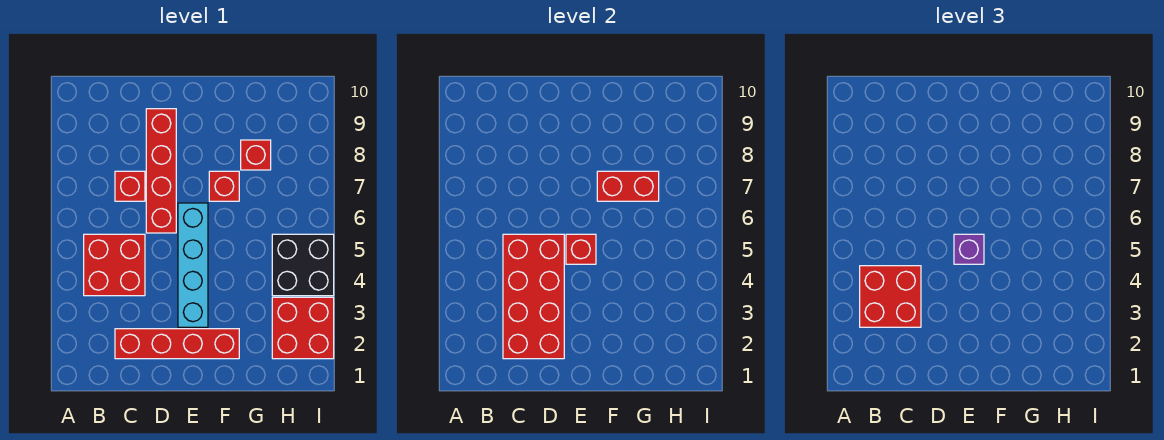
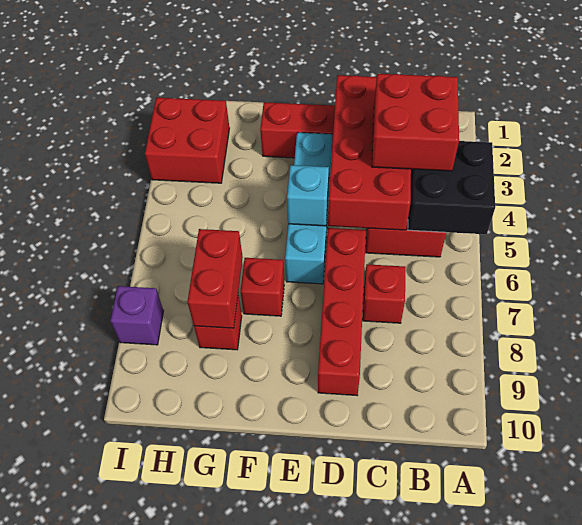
red 1x1 brick [566,234,596,264] -> cyan 1x1 brick [287,165,329,226]
purple 1x1 brick [954,234,984,264] -> purple 1x1 brick moved to [110,286,163,345]
red 1x2 brick [597,171,659,201] -> red 1x2 brick turned to [187,229,243,328]
black 2x2 brick [272,234,334,296] -> black 2x2 brick moved to [408,141,495,234]

